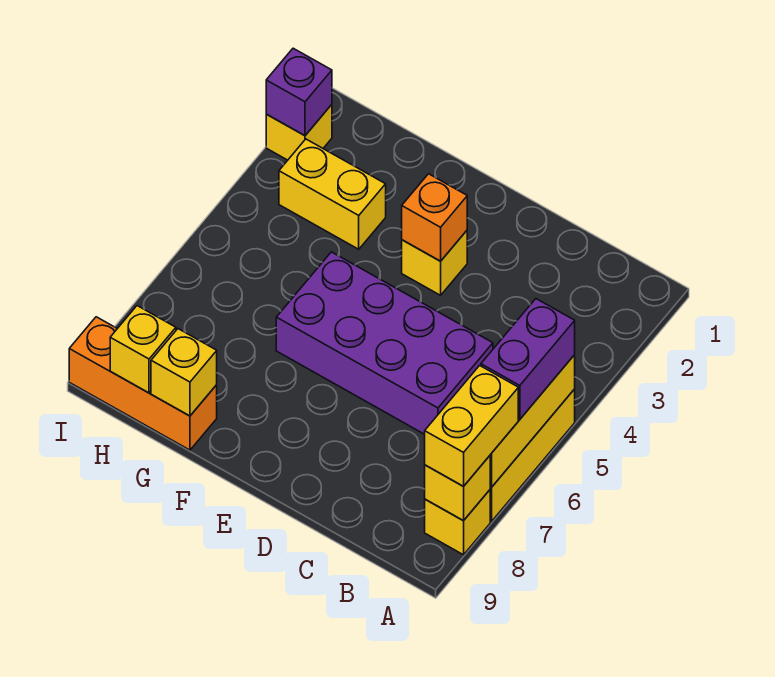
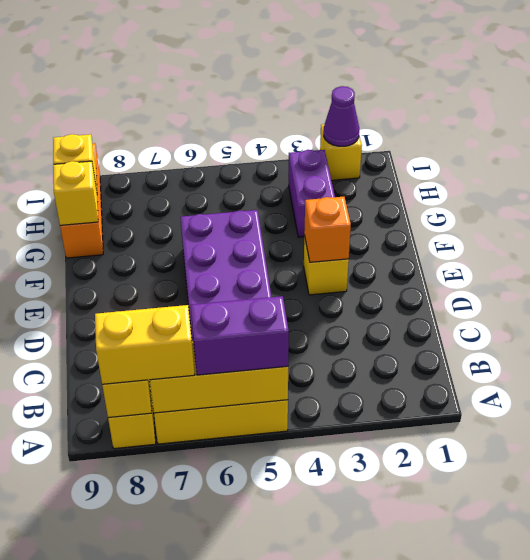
yellow 1x2 brick [279,139,386,249] -> purple 1x2 brick [289,150,335,237]
purple 1x1 brick [266,48,332,136] -> purple 1x1 cone [324,86,359,146]

